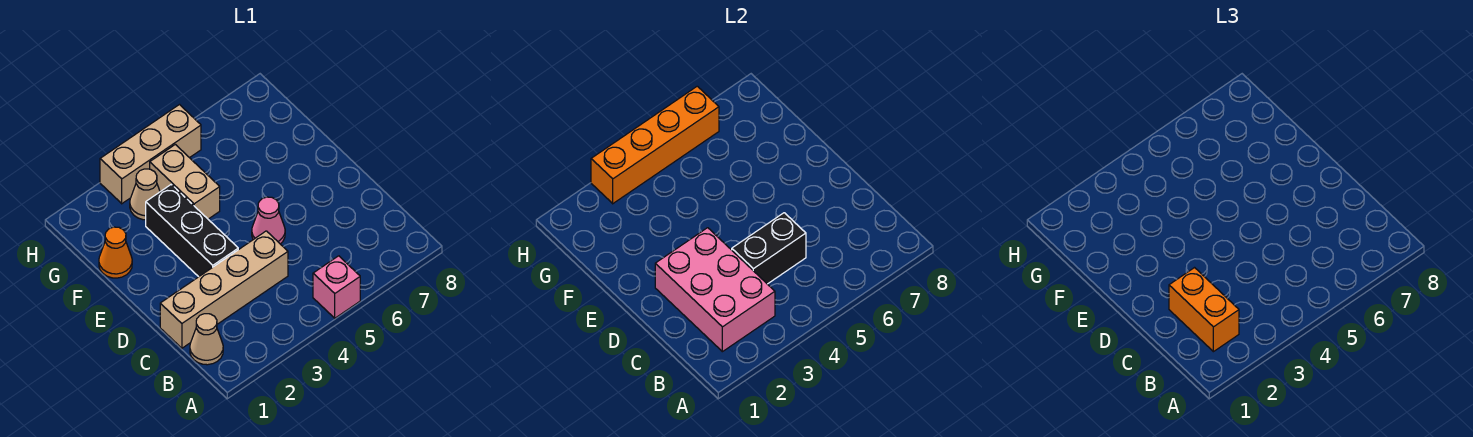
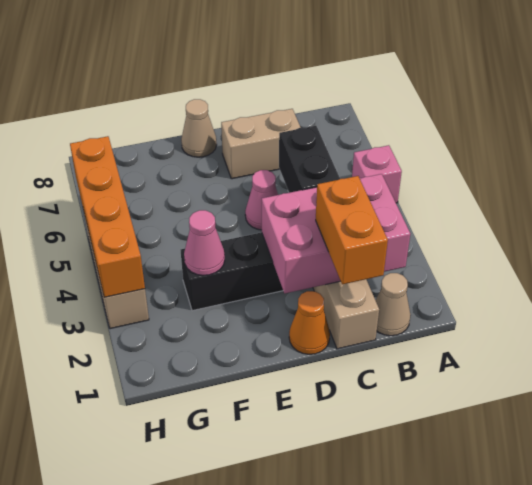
orange 1x2 brick [1169,268,1239,352] -> orange 1x2 brick turned to [316,176,388,284]
orange 1x1 cone [99,227,132,278] -> orange 1x1 cone moved to [289,291,330,354]
none -> pink 1x1 cone [184,210,225,275]
tan 1x2 brick [150,144,220,219] -> tan 1x2 brick moved to [221,109,301,179]
tan 1x1 cone [130,169,160,220] -> tan 1x1 cone moved to [181,99,217,157]

